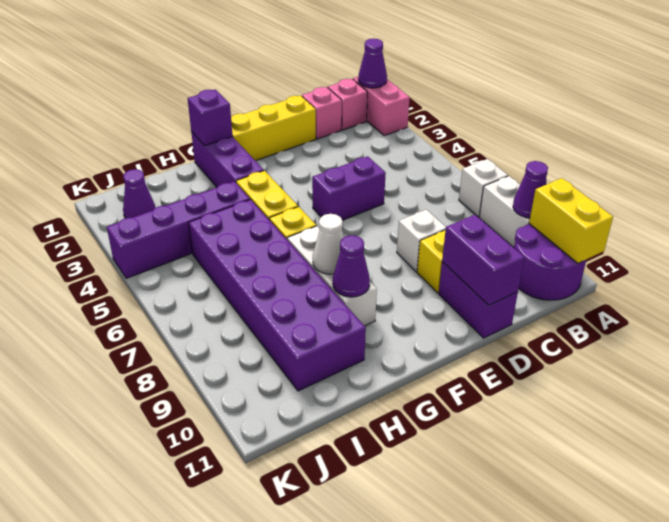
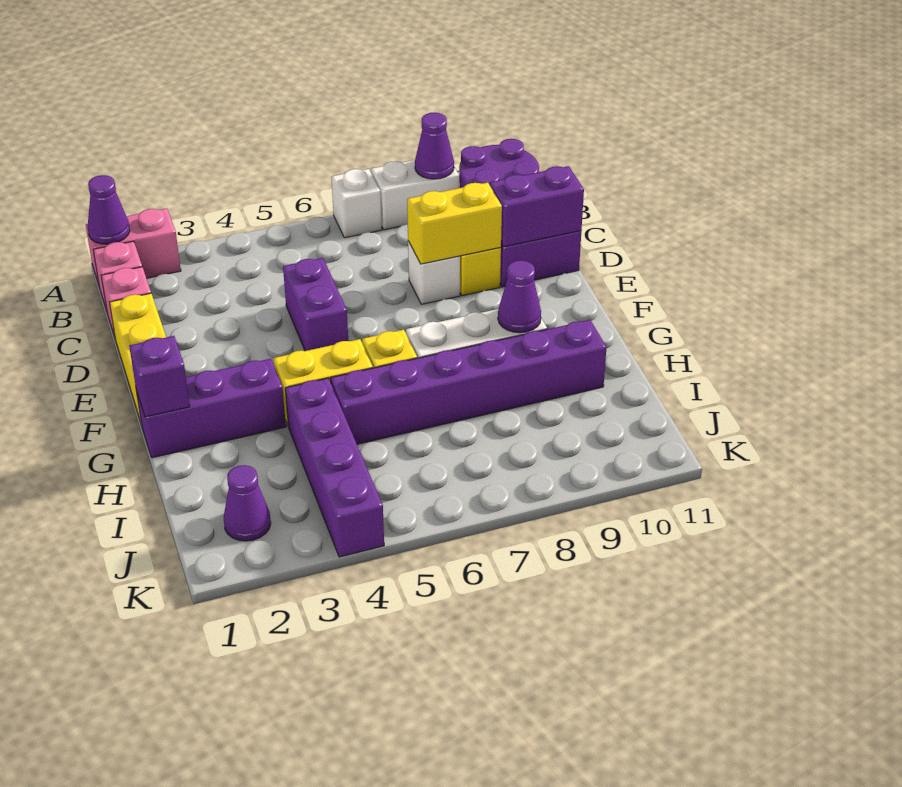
yellow 1x2 brick [529,178,613,263] -> yellow 1x2 brick moved to [407,183,502,264]
white 1x1 cone [313,214,344,274] -> none
purple 2x6 brick [189,199,366,391] -> purple 1x6 brick [331,320,607,444]

